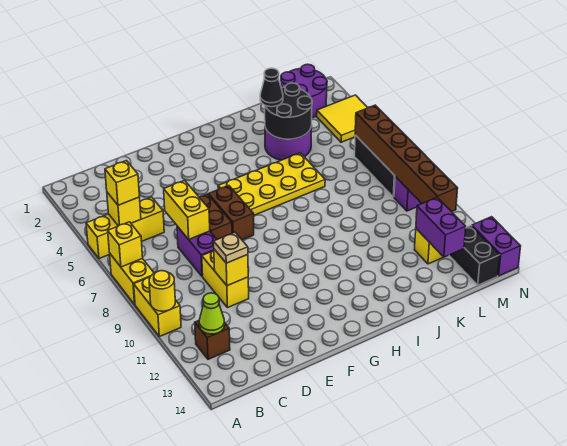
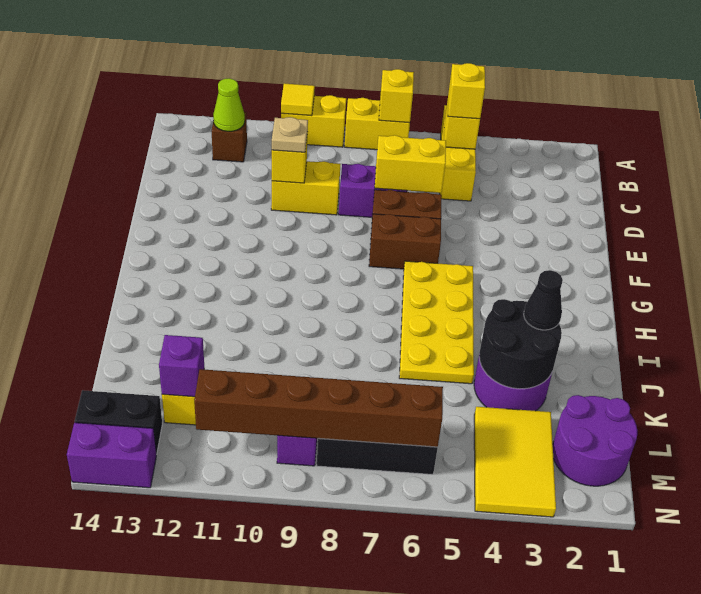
yellow 1x1 round brick [149,271,175,311] -> yellow 1x1 tile [281,84,315,116]
purple 1x2 brick [416,197,466,257] -> purple 1x1 brick [159,335,204,397]
yellow 2x2 tile [317,95,368,142] -> yellow 2x3 tile [474,407,556,517]

